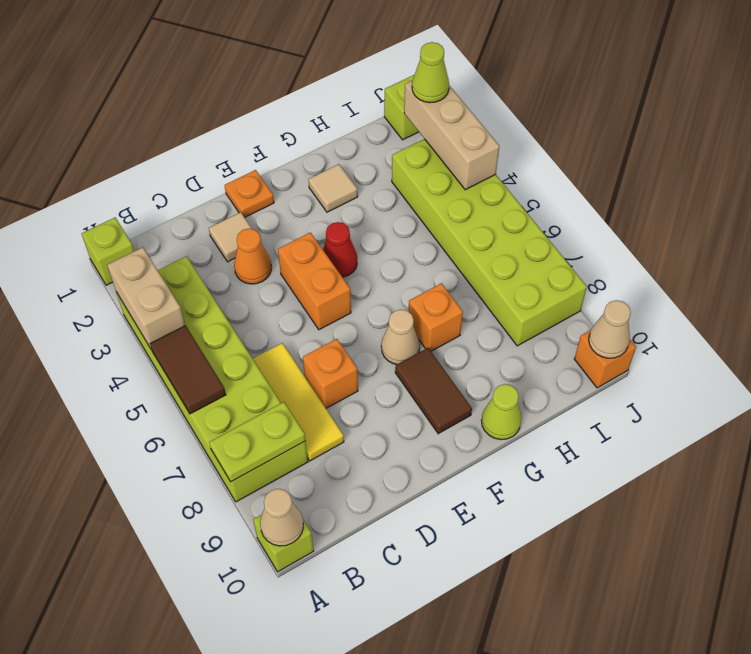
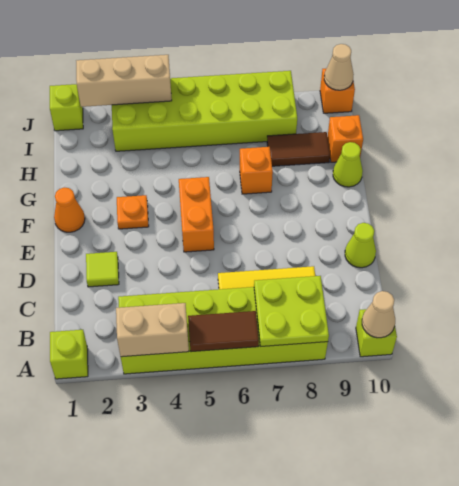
lime 1x2 plate [209,402,305,482] -> lime 2x2 plate [254,276,329,347]
tan 1x1 tile [209,212,252,262] -> lime 1x1 tile [86,252,119,287]
orange 1x1 cone [234,229,271,284] -> orange 1x1 cone moved to [54,188,85,232]
orange 1x1 brick [303,339,358,408] -> orange 1x1 brick moved to [328,115,363,162]
orange 1x1 plate [225,170,274,218] -> orange 1x1 plate moved to [117,195,149,229]
orange 1x2 brick [278,233,351,330] -> orange 1x2 brick turned to [179,177,214,252]
red 1x1 cone [323,222,357,277] -> none
tan 1x1 cone [381,309,420,364] -> none
brown 1x2 tile [395,348,472,434] -> brown 1x2 tile moved to [267,132,330,166]
tan 1x1 tile [308,164,358,212] -> none
lime 1x1 cone [412,42,449,103] -> lime 1x1 cone moved to [345,223,376,268]

